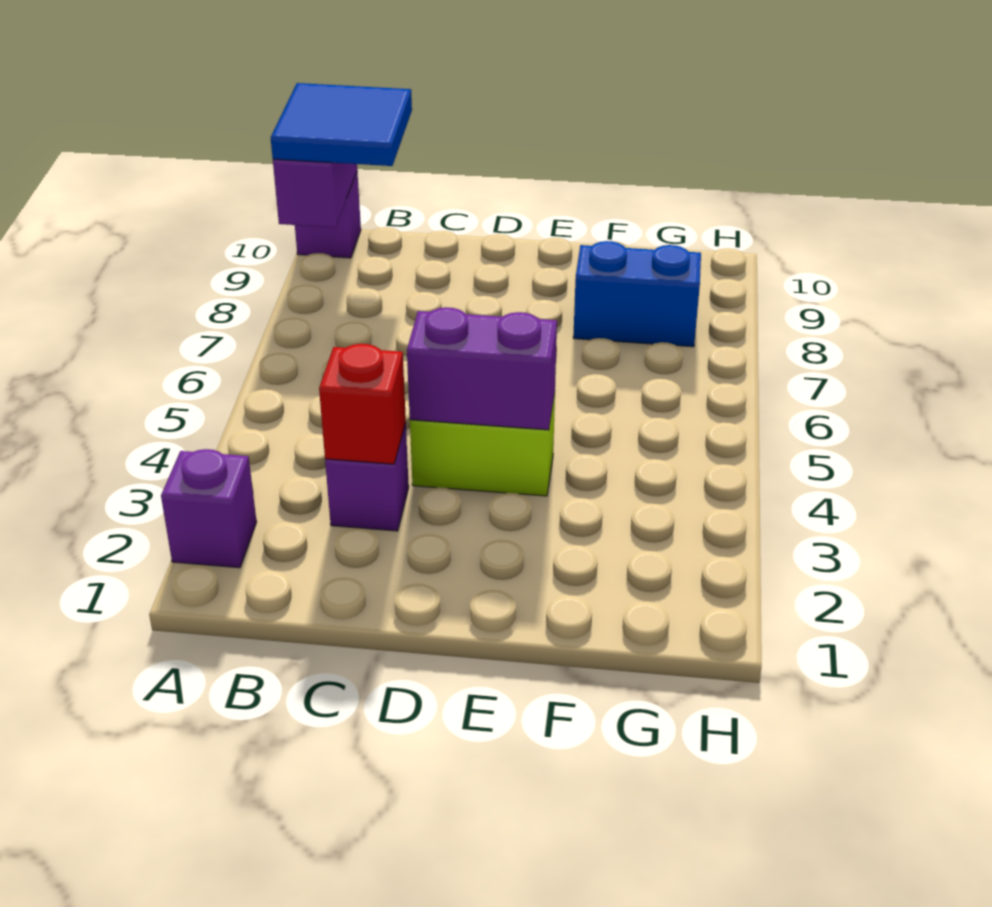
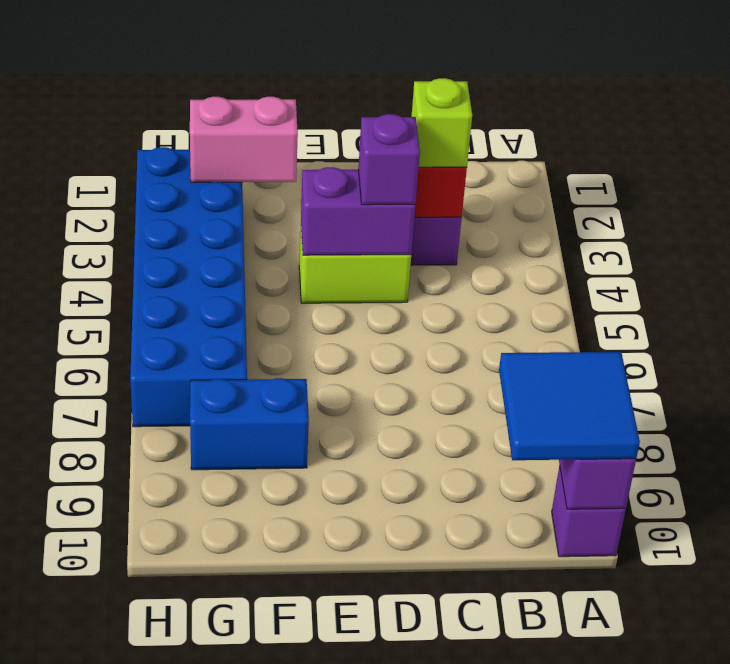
purple 1x1 brick [161,449,257,568] -> purple 1x1 brick moved to [358,114,420,205]
none -> lime 1x1 brick [411,78,472,167]
none -> pink 1x2 brick [190,97,298,182]
none -> blue 2x6 brick [130,147,247,427]

